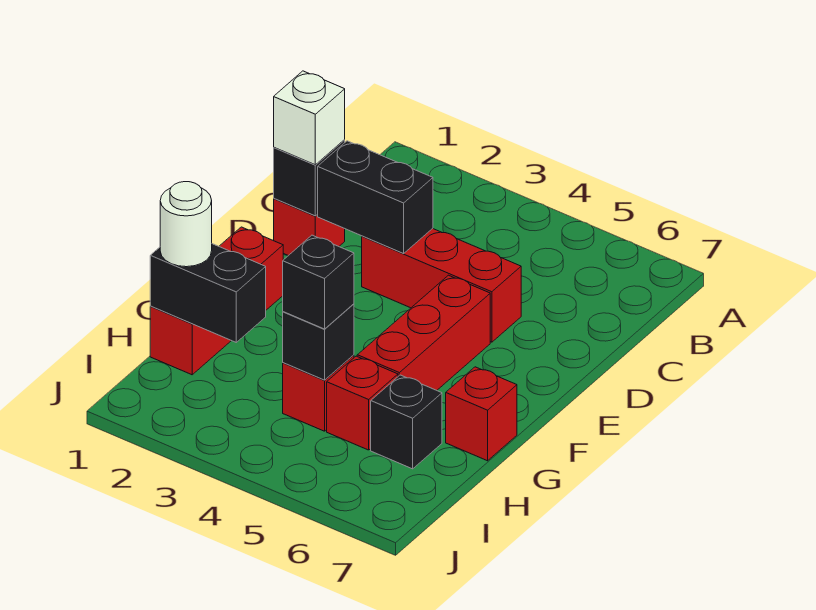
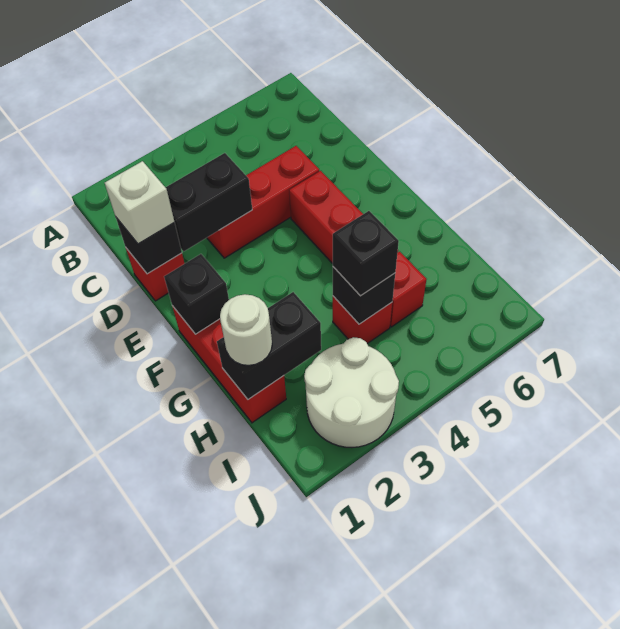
red 1x1 brick [446,367,517,461] -> none
black 1x1 brick [371,375,442,469] -> black 1x1 brick moved to [164,254,229,334]
none -> white 2x2 round brick [304,337,399,447]

